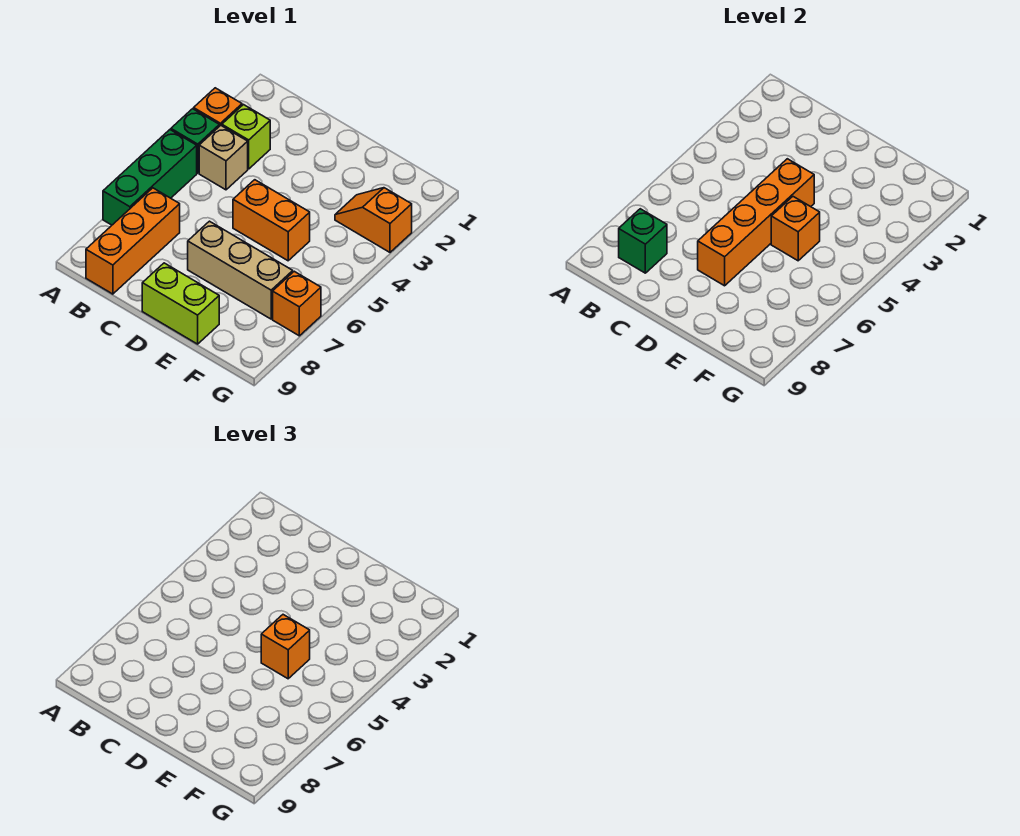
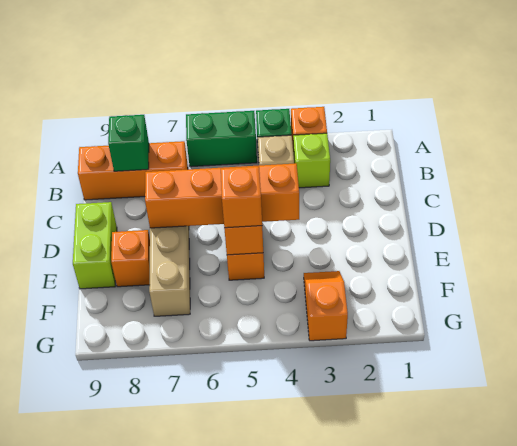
green 1x3 brick [103,130,197,225] -> green 1x2 brick [186,111,257,167]
orange 1x1 brick [273,271,321,336] -> orange 1x1 brick moved to [111,230,150,287]

